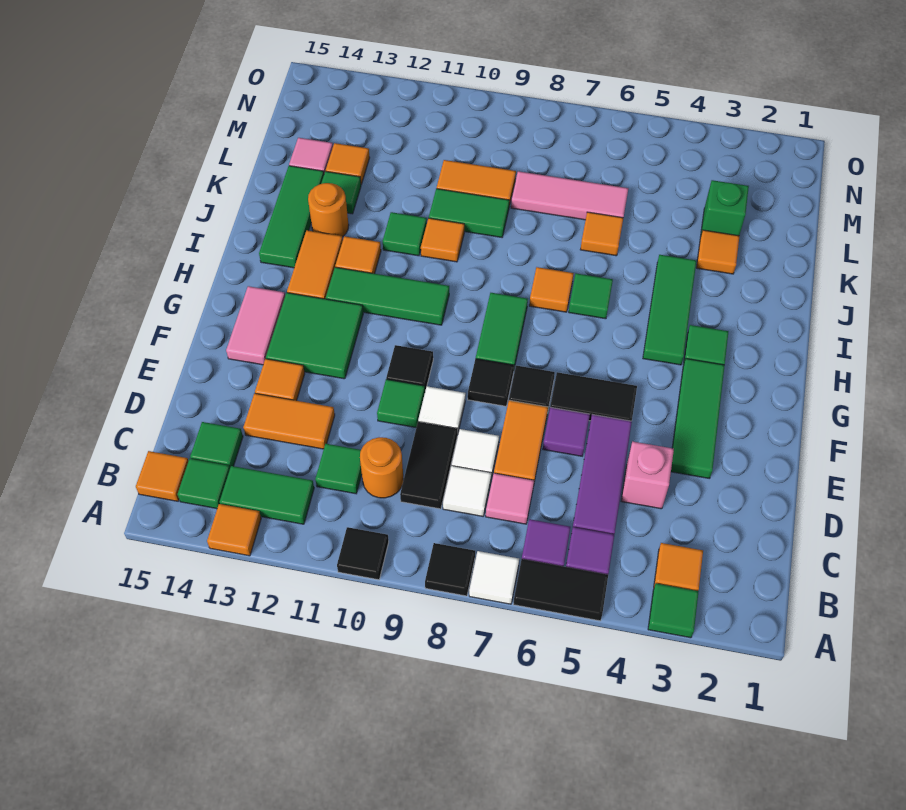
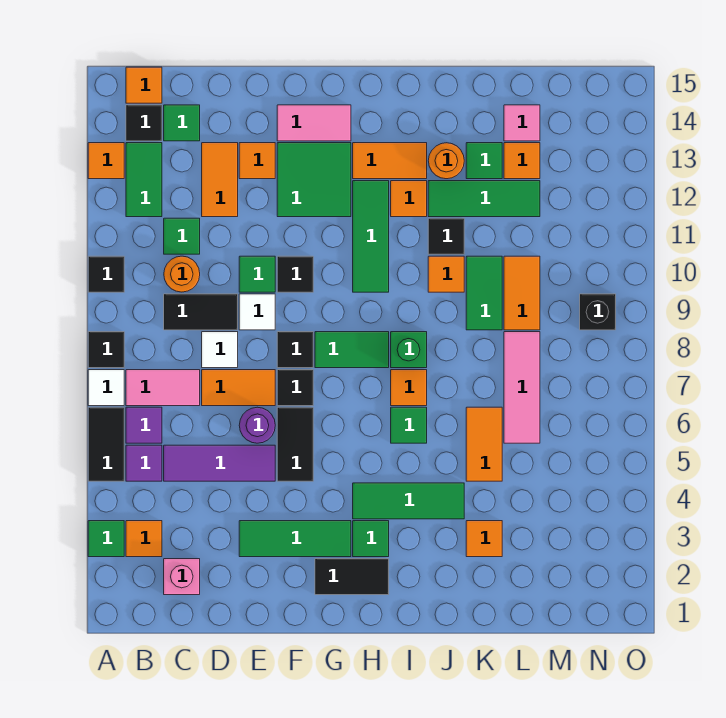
green 1x1 tile [178,459,230,509] -> black 1x1 tile [126,105,162,141]
pink 1x1 tile [486,473,534,524] -> pink 1x2 tile [126,370,200,406]
white 1x1 tile [443,466,491,516] -> none
pink 1x1 brick [621,441,674,509] -> pink 1x1 brick moved to [164,559,200,595]
purple 1x1 tile [543,407,590,456] -> purple 1x1 round brick [239,407,275,443]
none -> black 1x2 tile [315,559,389,595]
green 1x3 tile [259,166,324,268] -> green 1x3 tile moved to [428,181,540,217]
green 1x1 tile [383,212,427,256] -> black 1x1 tile [428,218,464,254]
orange 1x1 tile [580,212,623,256] -> orange 1x2 tile [466,407,502,481]
green 1x1 brick [701,180,749,236] -> green 1x1 brick moved to [391,332,427,368]
none -> black 1x1 brick [580,294,616,330]

